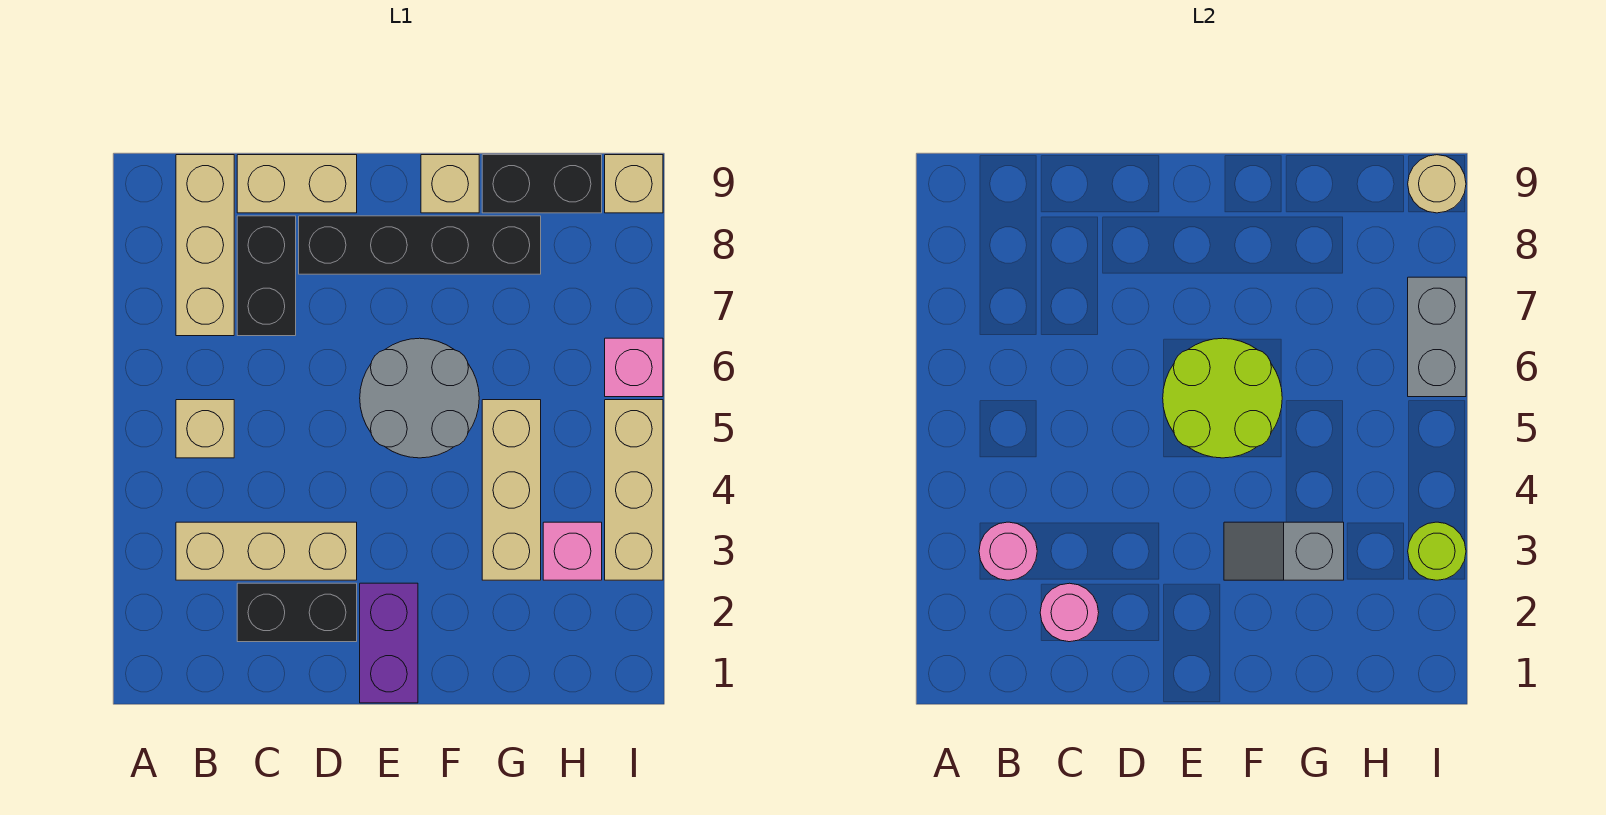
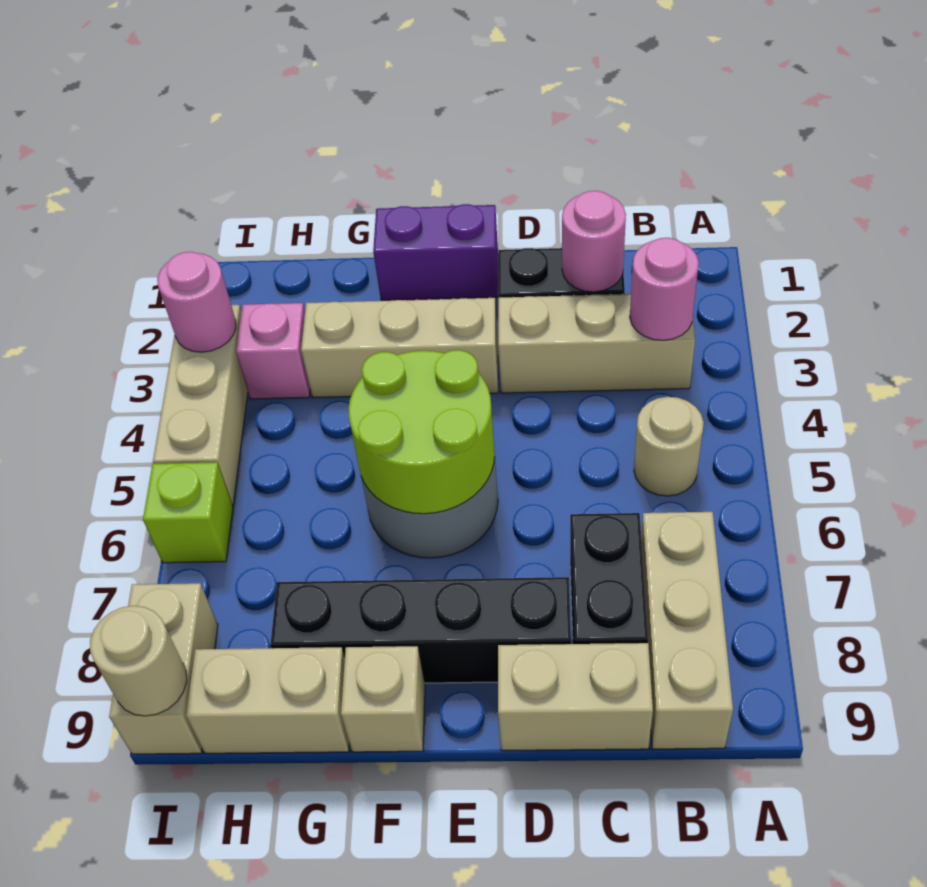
tan 1x1 brick [176,400,234,458] -> tan 1x1 round brick [634,397,704,496]
purple 1x2 brick [360,583,418,703] -> purple 1x2 brick turned to [373,204,498,301]
grey 1x2 slope [1224,522,1344,580] -> none
tan 1x3 brick [482,400,541,580] -> tan 1x3 brick turned to [301,298,498,398]
black 1x2 brick [482,155,602,213] -> tan 1x2 brick [186,647,349,753]
lime 1x1 round brick [1408,522,1466,580] -> pink 1x1 round brick [157,252,236,352]
pink 1x1 brick [605,338,663,397] -> lime 1x1 brick [143,462,233,563]
grey 1x2 brick [1408,277,1466,397] -> none
tan 1x1 brick [605,155,663,213] -> tan 1x2 brick [109,583,218,754]

